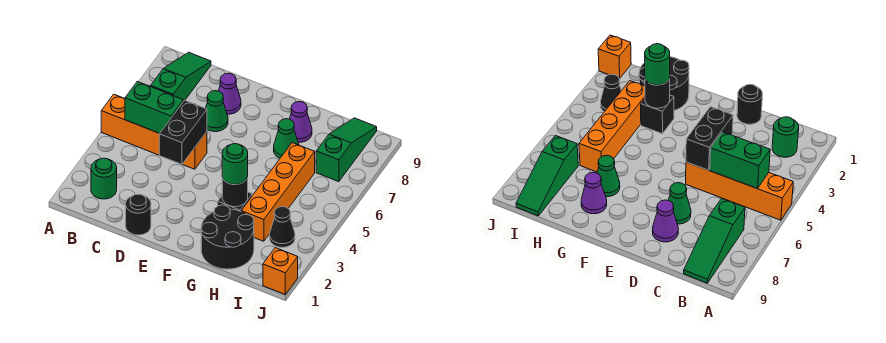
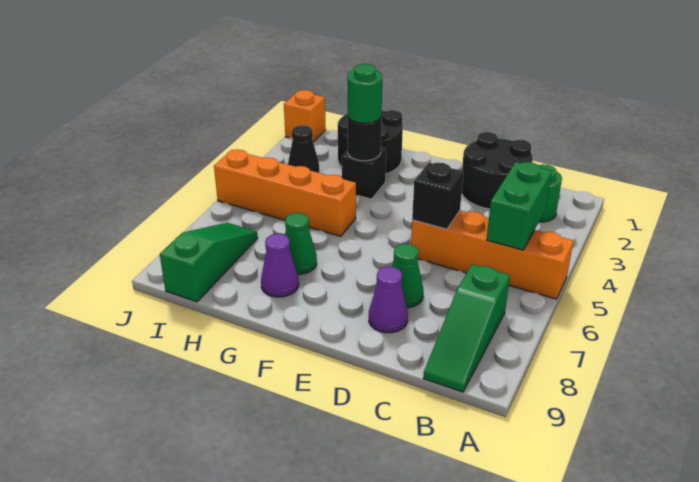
green 1x2 brick [125,82,183,133] -> green 1x2 brick turned to [487,162,552,250]
black 1x1 round brick [126,194,151,235] -> black 2x2 round brick [462,132,533,209]
black 1x2 brick [159,100,207,164] -> black 1x1 brick [412,163,463,229]
orange 1x4 brick [241,143,315,241] -> orange 1x4 brick turned to [214,149,356,236]
green 1x3 slope [316,118,377,182] -> green 1x3 slope turned to [160,223,258,302]

